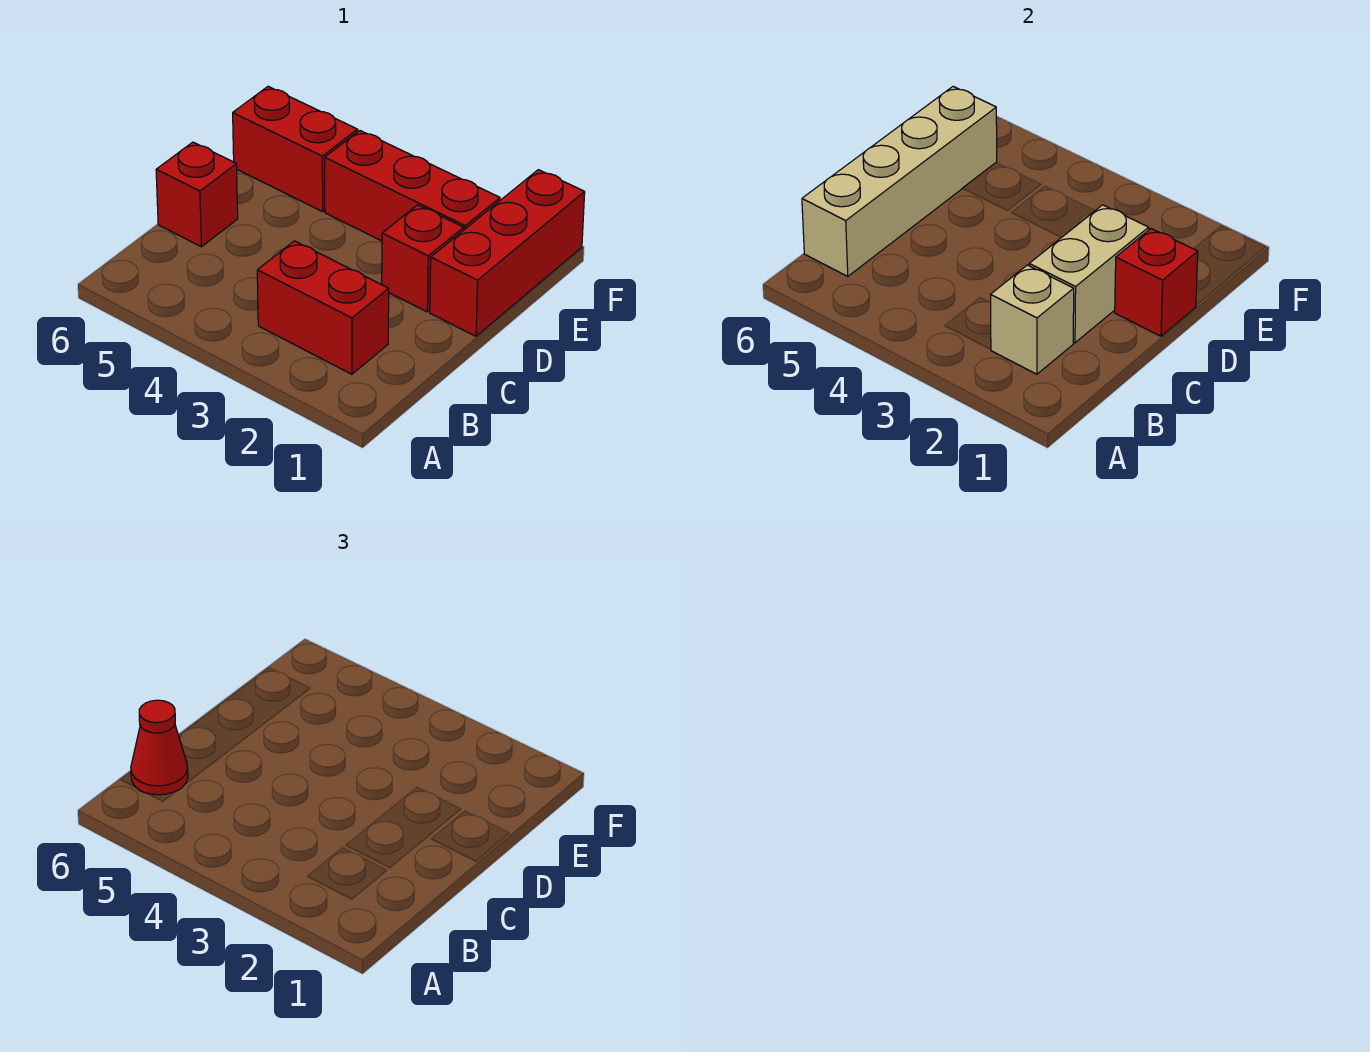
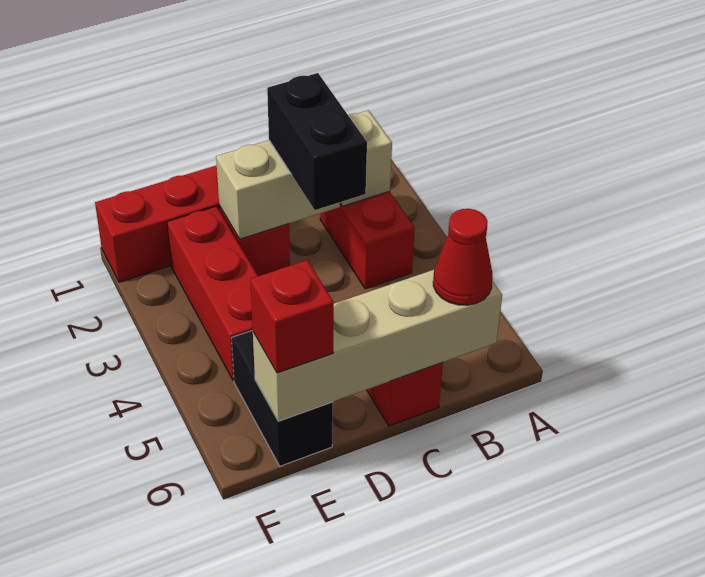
none -> black 1x2 brick [267,73,367,210]
red 1x1 brick [1115,229,1198,336] -> red 1x1 brick moved to [250,260,334,373]
red 1x2 brick [233,87,358,212] -> black 1x2 brick [232,330,333,466]

